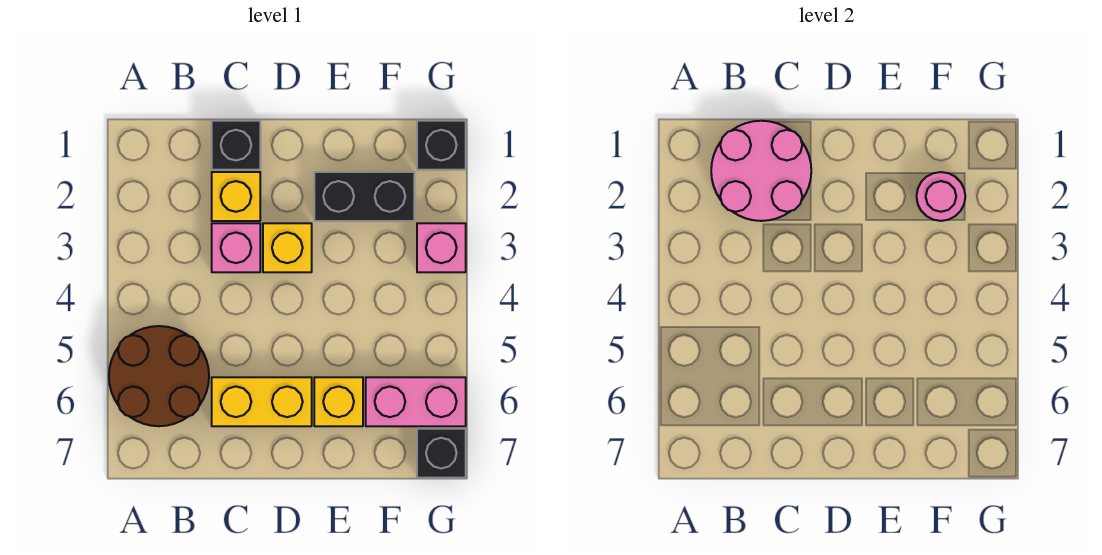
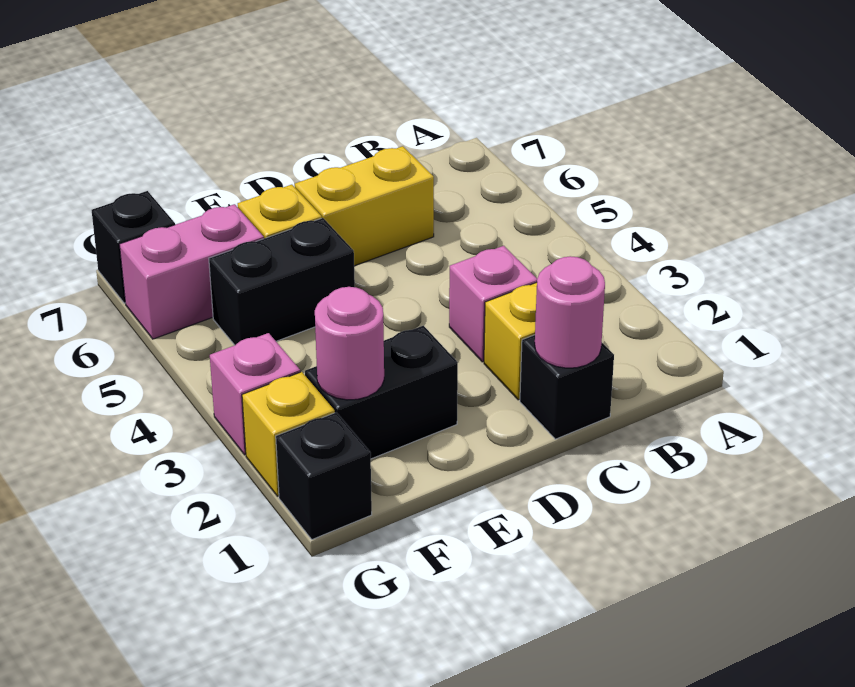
brown 2x2 round brick [109,326,209,426] -> none
pink 2x2 round brick [711,121,811,221] -> pink 1x1 round brick [535,256,605,368]
yellow 1x1 brick [263,223,312,272] -> yellow 1x1 brick moved to [242,372,335,496]
none -> black 1x2 brick [209,218,355,345]

